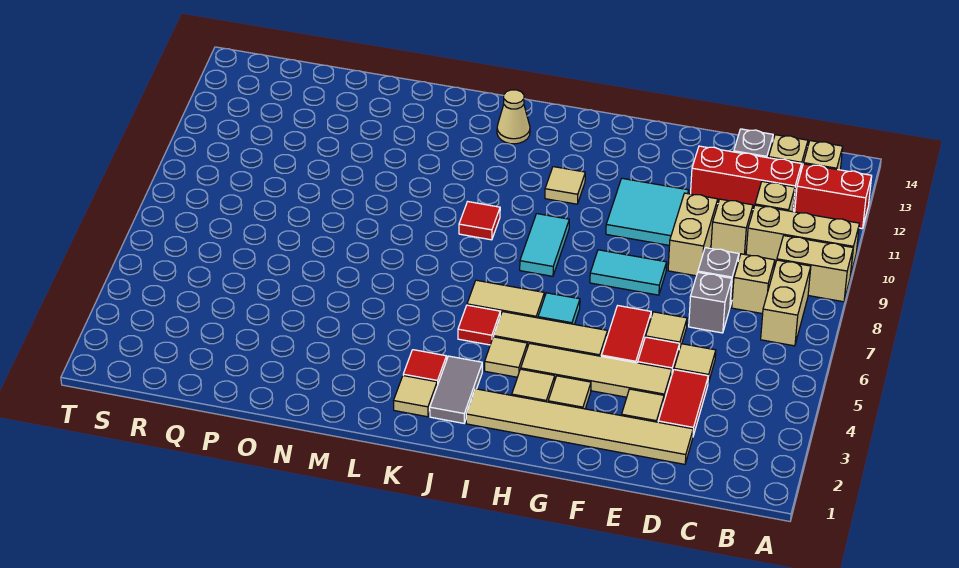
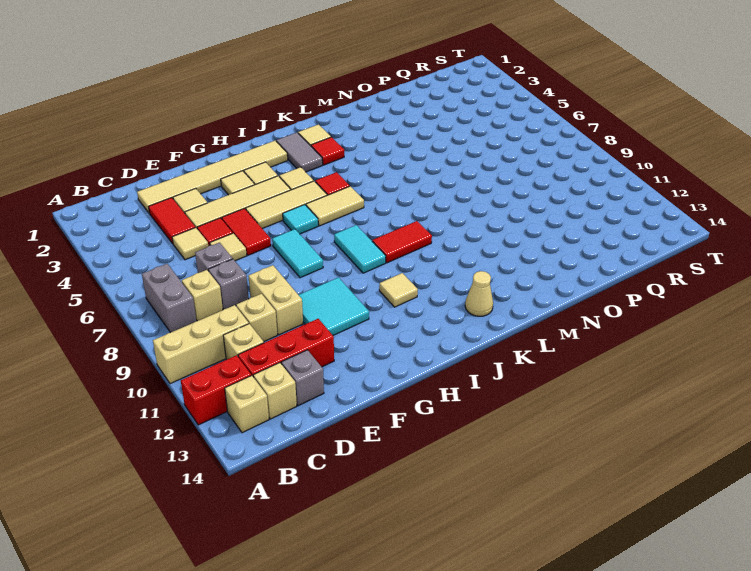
tan 1x2 brick [777,236,853,302] -> none
tan 1x2 brick [761,260,811,346] -> grey 1x2 brick [142,264,196,333]
cyan 1x2 tile [590,250,667,295] -> cyan 1x2 tile turned to [272,229,323,278]
red 1x1 tile [459,202,500,240] -> red 1x2 tile [372,221,432,263]

